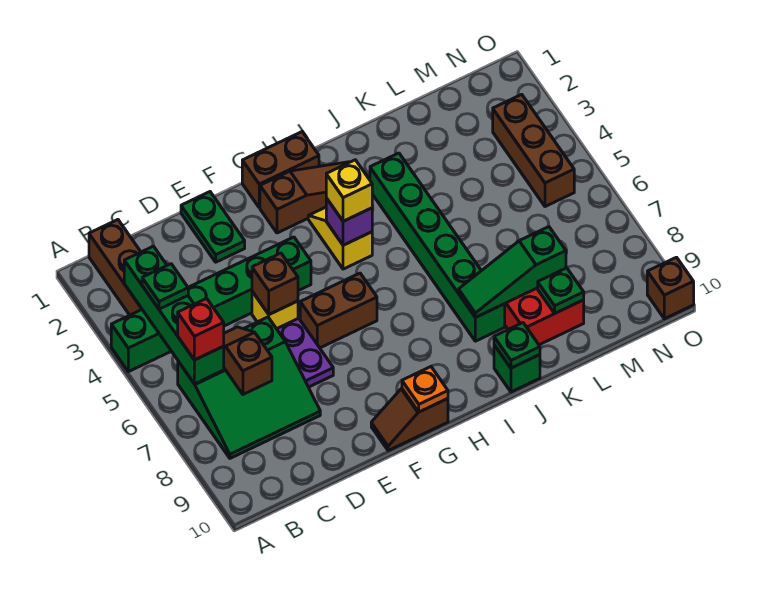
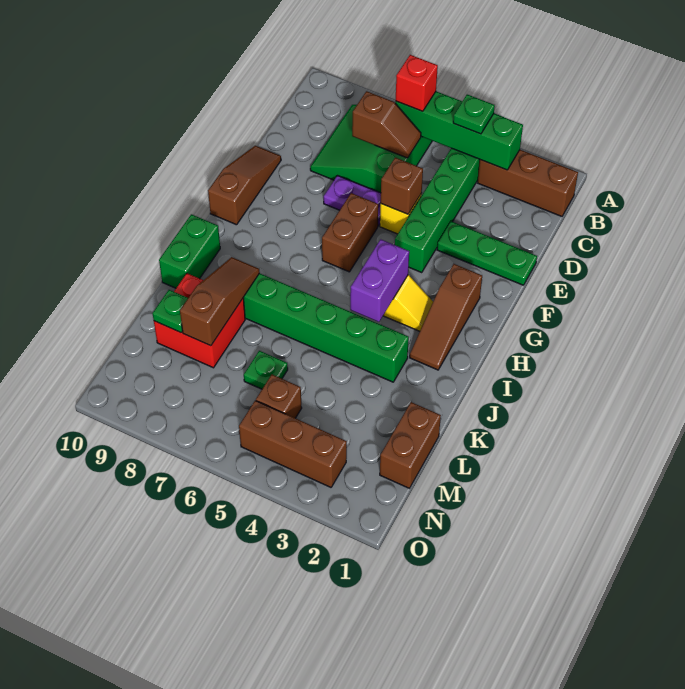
green 1x2 plate [181,192,245,262] -> green 1x3 plate [437,221,537,285]
brown 1x2 slope [371,388,448,451] -> brown 1x3 slope [208,146,281,225]
brown 1x2 brick [242,132,319,208] -> brown 1x2 brick moved to [380,402,441,488]
orange 1x1 plate [402,367,448,412] -> none
purple 1x1 brick [326,198,372,245] -> purple 1x2 brick [350,239,409,322]
yellow 1x1 brick [326,160,372,221] -> none
green 1x3 slope [459,227,566,317] -> brown 1x3 slope [180,257,260,346]
green 1x1 brick [494,345,540,392] -> green 1x2 brick [159,214,220,288]
green 1x1 plate [494,323,540,368] -> green 1x1 plate moved to [244,351,288,389]
brown 1x1 brick [647,257,694,319] -> brown 1x1 brick moved to [256,374,302,418]

